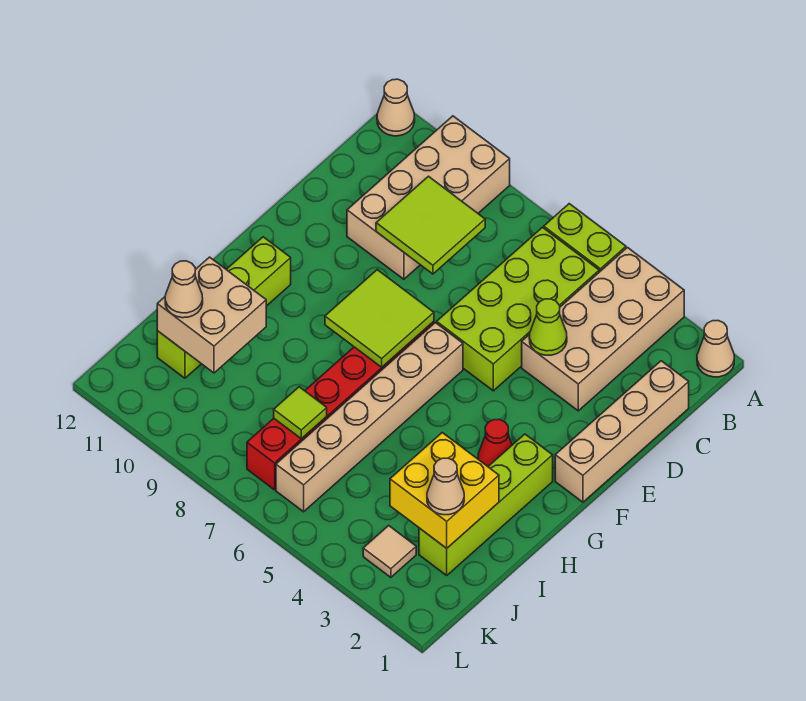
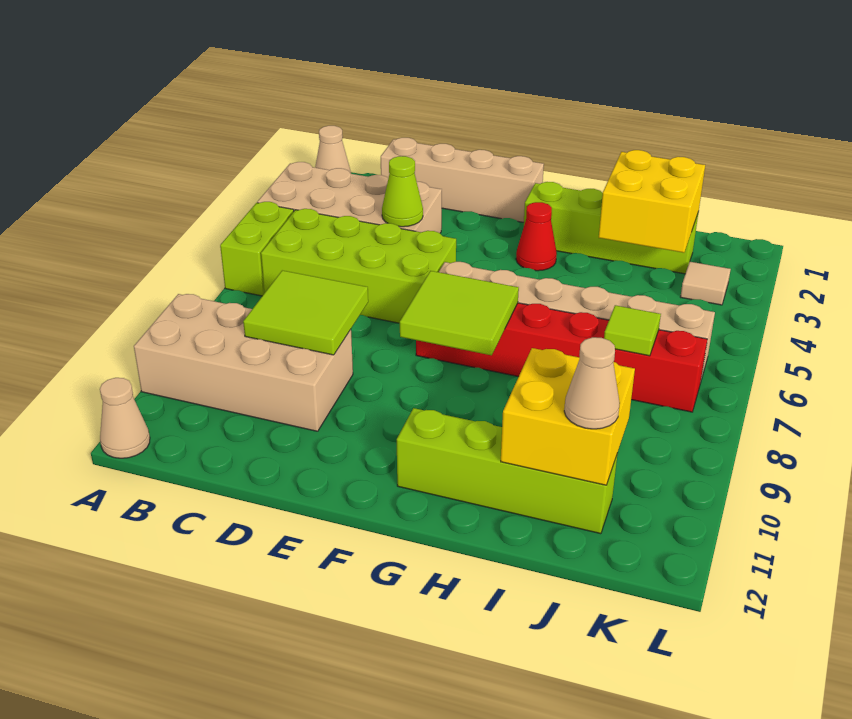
tan 2x2 brick [157,257,266,373] -> yellow 2x2 brick [501,348,635,485]
tan 1x1 cone [427,458,464,515] -> none

